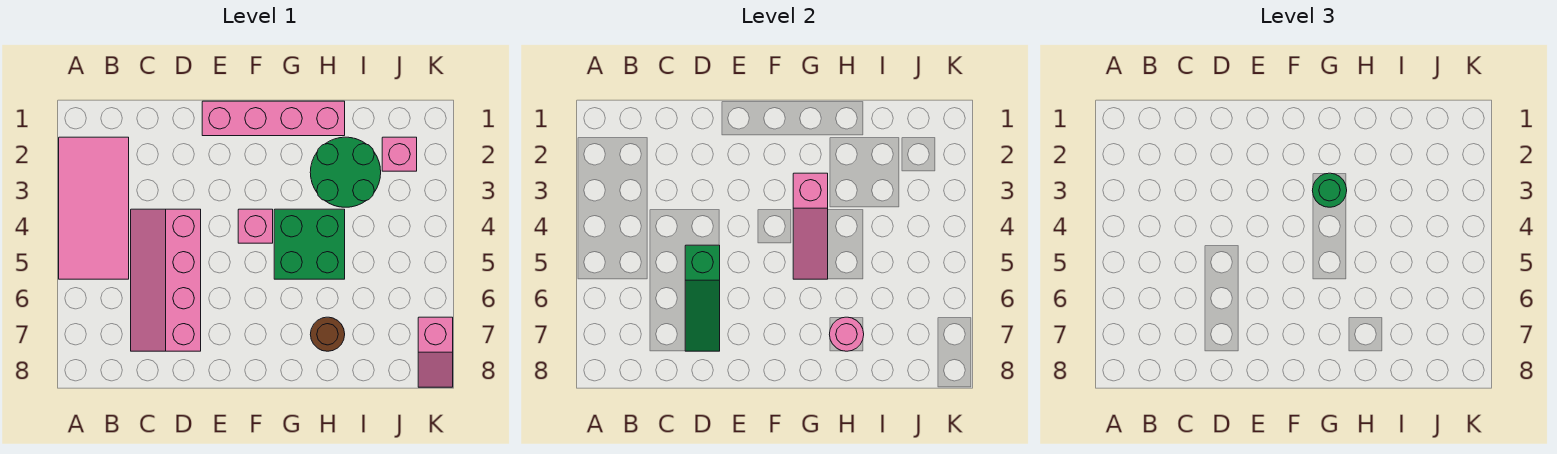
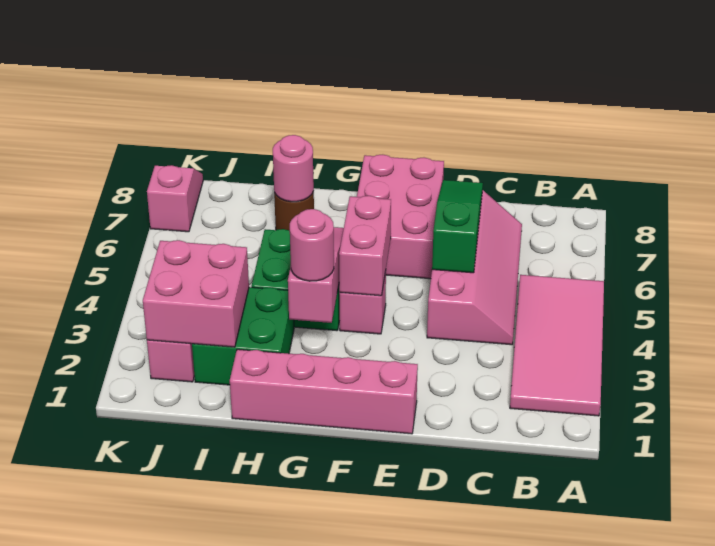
none -> pink 2x3 brick [357,155,444,279]
none -> pink 1x2 brick [339,196,391,296]
green 1x1 round brick [1312,173,1347,207] -> pink 1x1 round brick [290,209,334,281]
green 2x2 round brick [310,137,381,207] -> green 2x2 brick [192,287,294,385]
none -> pink 2x2 brick [143,240,249,347]

